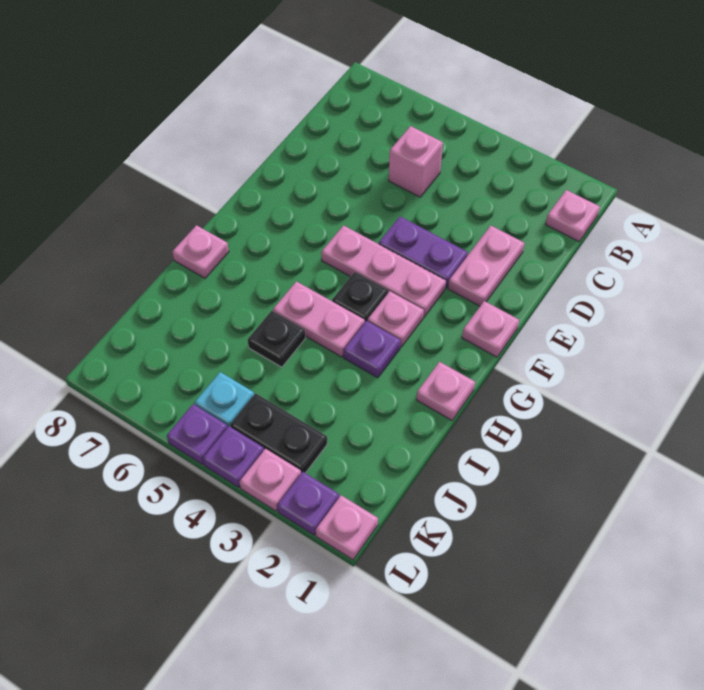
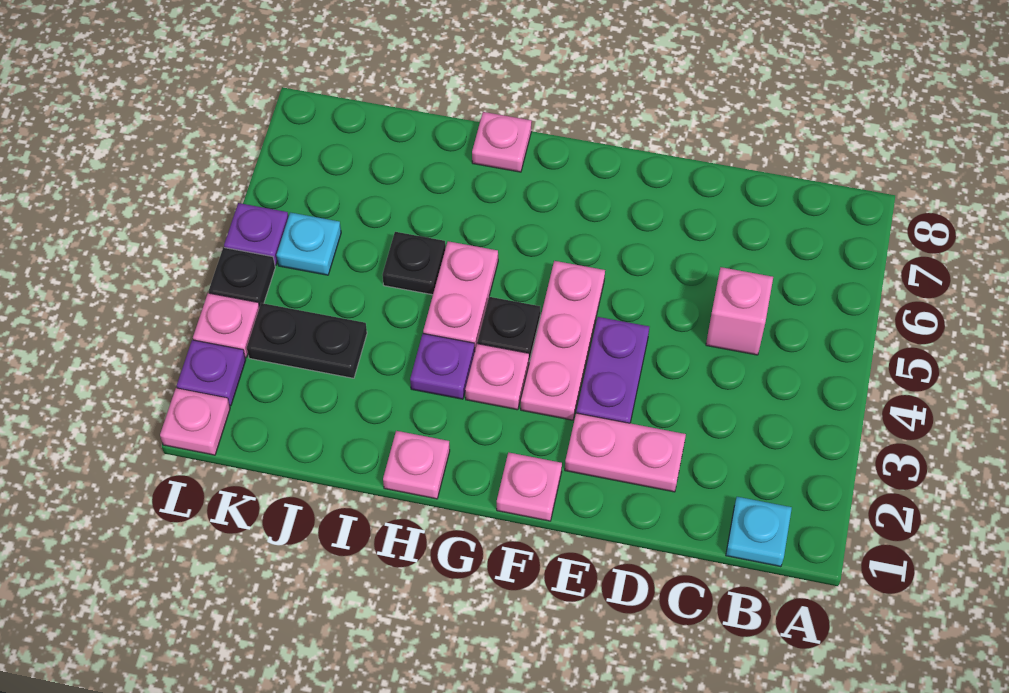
pink 1x1 plate [546,190,600,241] -> cyan 1x1 plate [726,497,792,567]
black 1x2 plate [230,393,327,473] -> black 1x2 plate turned to [247,303,367,378]
purple 1x1 plate [203,426,264,488] -> black 1x1 plate [209,247,275,307]

